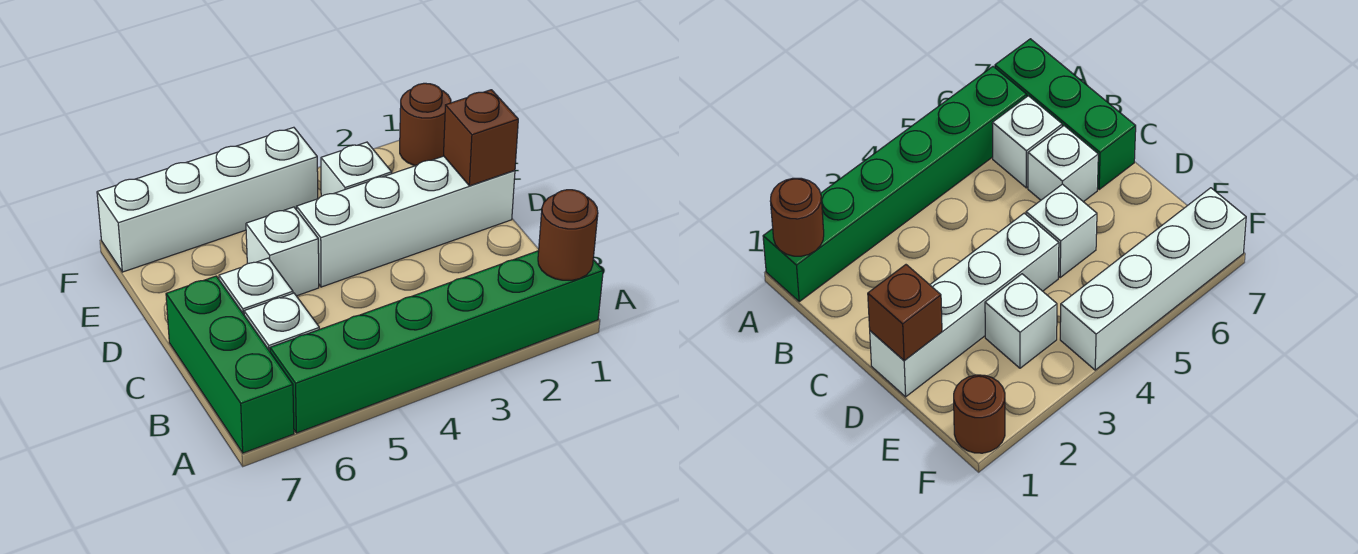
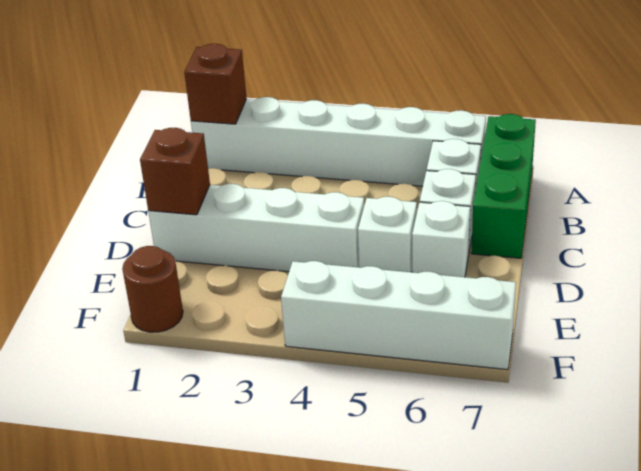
green 1x6 brick [270,251,603,433] -> white 1x6 brick [191,97,486,186]
brown 1x1 round brick [538,190,598,280] -> brown 1x1 brick [184,44,247,124]
white 1x1 brick [321,142,392,196] -> white 1x1 brick moved to [412,201,470,277]

